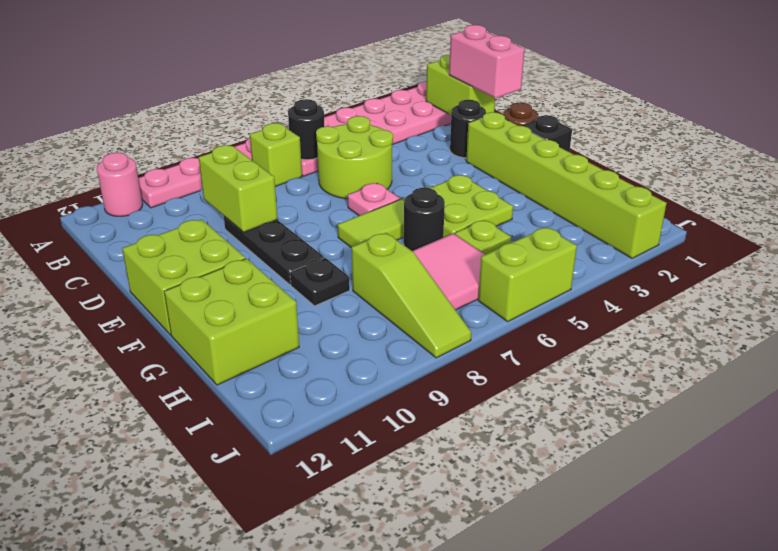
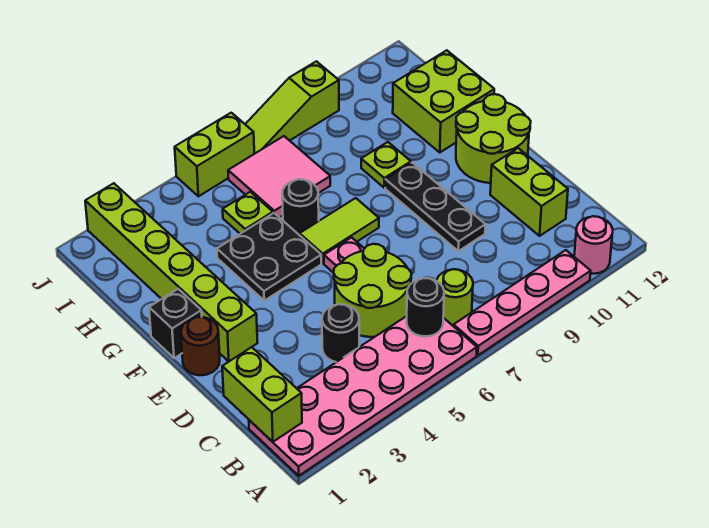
lime 1x1 brick [250,123,302,186] -> lime 1x1 round brick [437,269,473,326]
pink 1x2 brick [449,25,525,98] -> none
lime 1x2 brick [198,145,278,232] -> lime 1x2 brick moved to [490,148,568,236]
black 1x1 round brick [450,100,486,158] -> black 1x1 round brick moved to [322,304,359,362]
lime 2x2 brick [122,219,246,335] -> lime 2x2 round brick [456,94,531,183]
lime 2x2 plate [403,175,513,237] -> black 2x2 plate [217,213,321,301]
black 1x1 plate [290,258,350,306] -> lime 1x1 plate [361,142,411,188]
lime 1x3 slope [351,233,471,358] -> lime 1x3 slope turned to [245,61,339,154]

